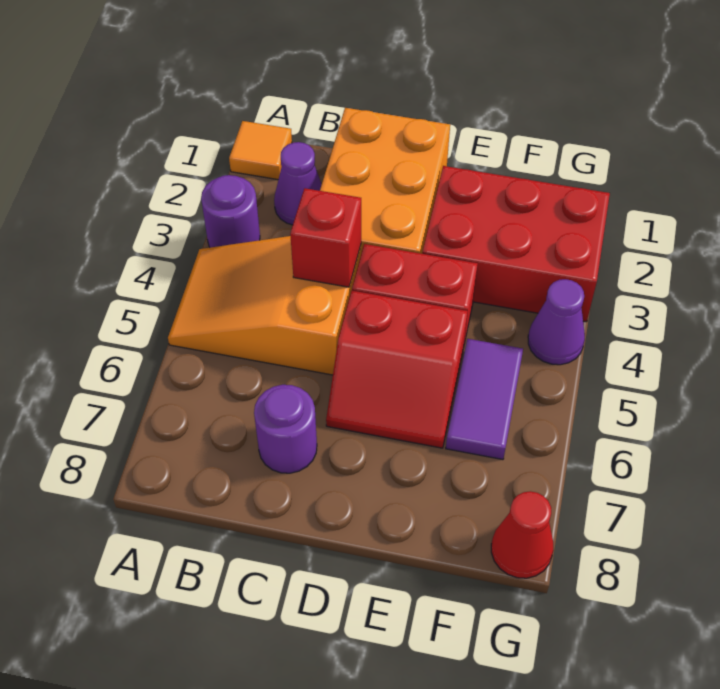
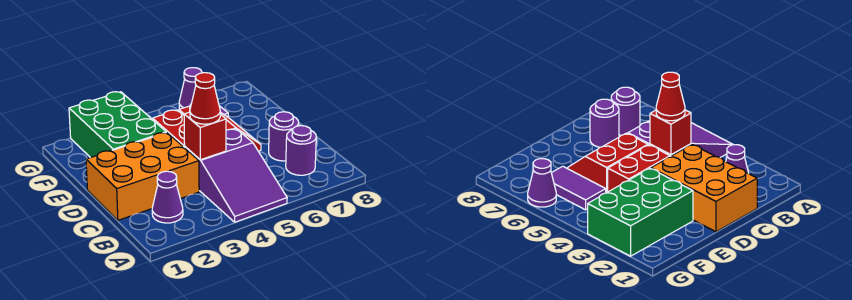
orange 1x1 tile [229,121,292,180] -> none
purple 1x1 round brick [201,175,260,247] -> purple 1x1 round brick moved to [286,126,316,175]
orange 2x3 slope [168,236,361,375] -> purple 2x3 slope [185,129,287,222]
red 2x3 brick [422,166,610,322] -> green 2x3 brick [69,92,166,158]
purple 1x1 cone [528,279,585,365] -> purple 1x1 cone moved to [179,68,202,109]
red 1x1 cone [491,491,554,578] -> red 1x1 cone moved to [190,73,220,124]

